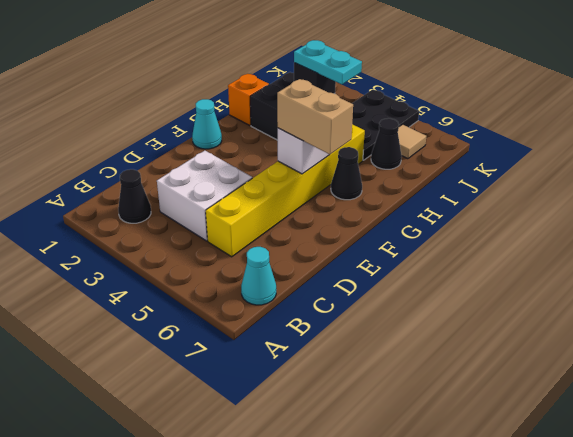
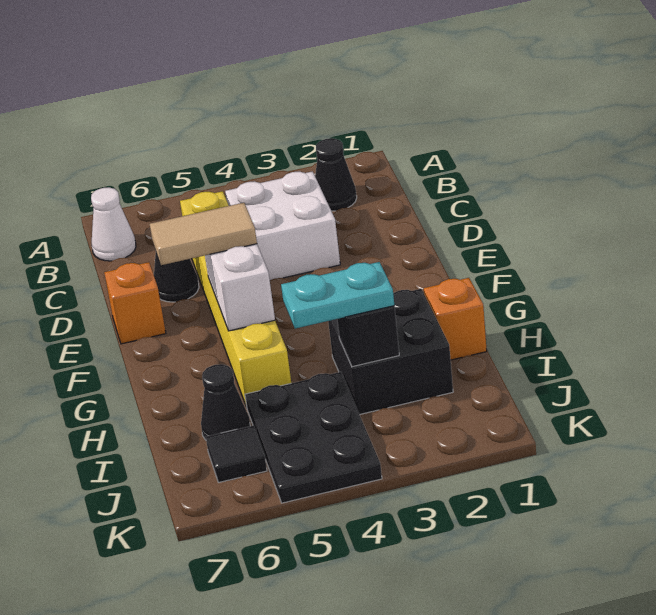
cyan 1x1 cone [241,247,276,305] -> white 1x1 cone [91,187,136,261]
none -> orange 1x1 brick [104,262,166,344]
cyan 1x1 cone [192,99,222,149] -> none
tan 1x2 brick [277,79,353,154] -> tan 1x2 tile [150,203,257,265]
black 1x1 cone [331,147,362,200] -> black 1x1 cone moved to [154,252,199,302]
tan 1x1 tile [398,125,426,159] -> black 1x1 tile [206,425,267,482]

